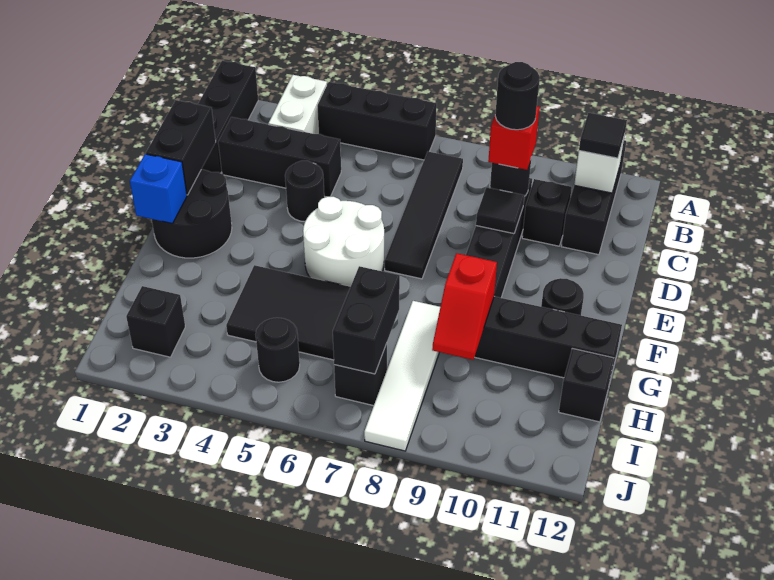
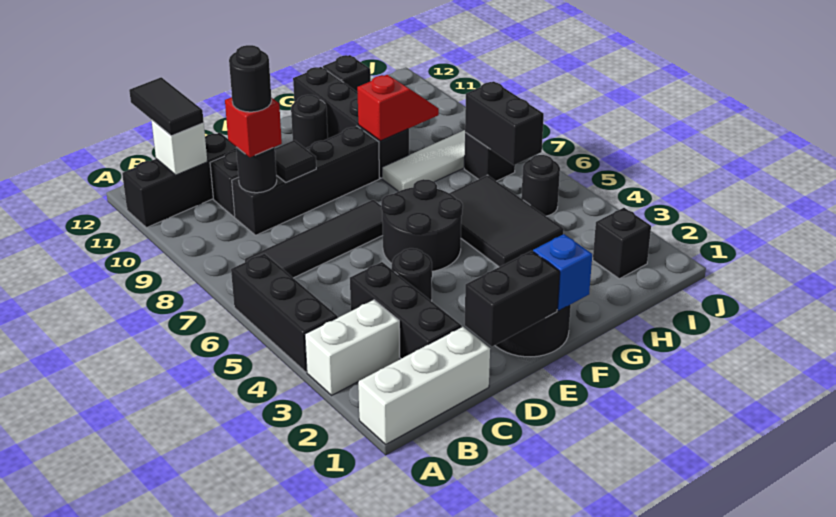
black 1x3 brick [198,61,258,173] -> white 1x3 brick [358,327,490,444]
black 1x1 tile [579,113,627,158] -> black 1x2 tile [129,77,204,136]
white 2x2 round brick [303,197,384,287] -> black 2x2 round brick [381,179,463,271]
black 1x2 brick [333,266,400,374] -> black 1x2 brick turned to [465,81,544,165]

